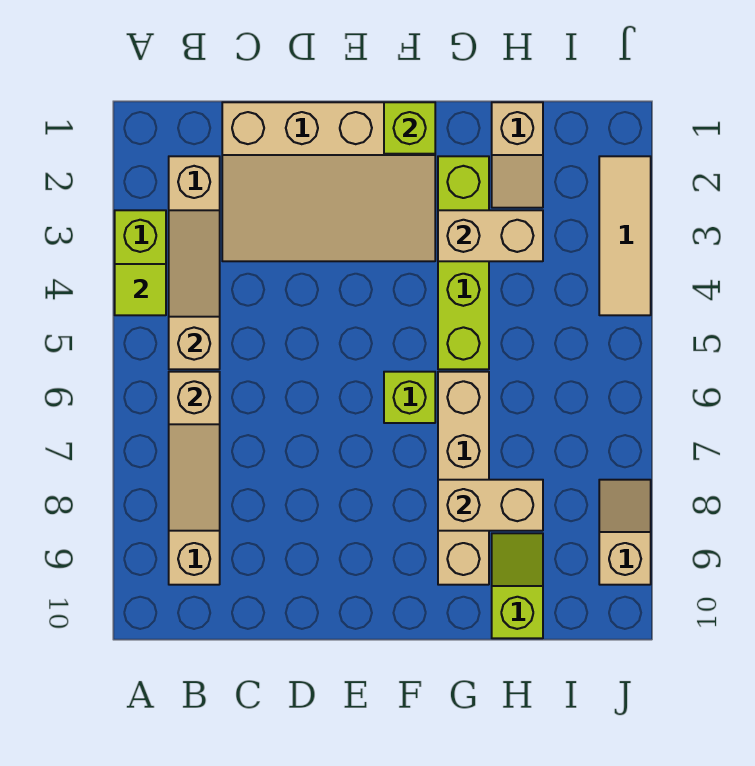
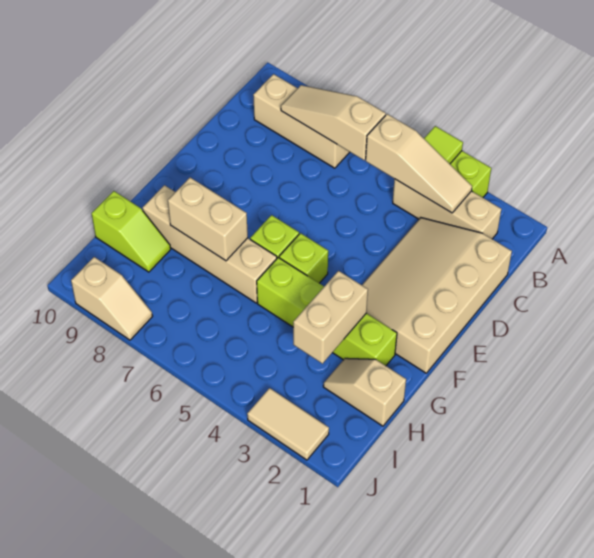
lime 1x1 brick [384,102,435,154] -> lime 1x1 brick moved to [279,233,328,283]
tan 1x2 brick [438,480,543,531] -> tan 1x2 brick turned to [168,178,248,261]
tan 1x3 tile [599,156,651,315] -> tan 1x2 tile [247,388,329,460]

